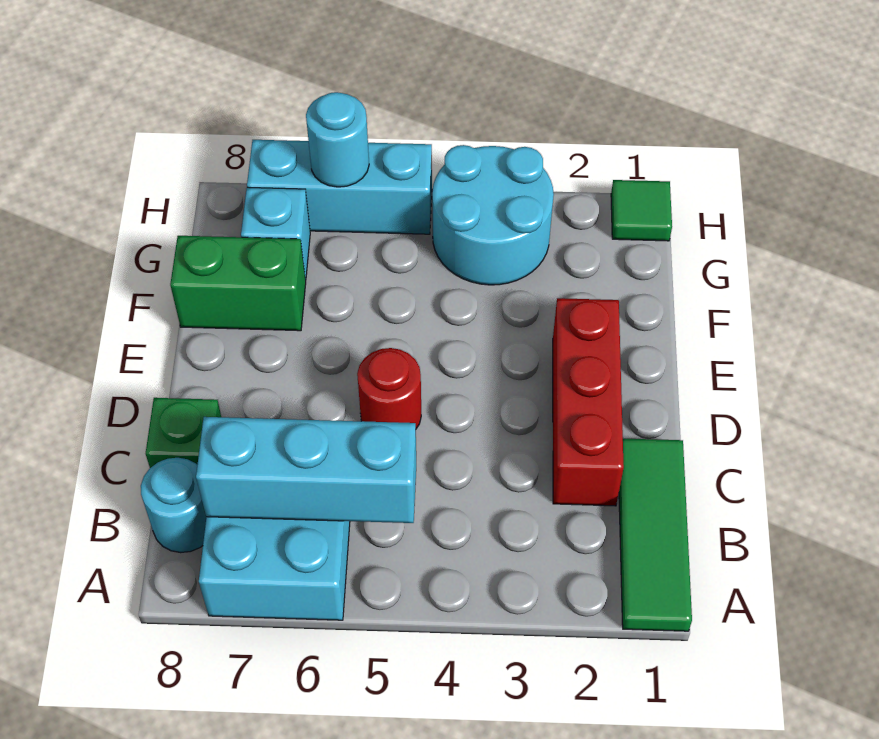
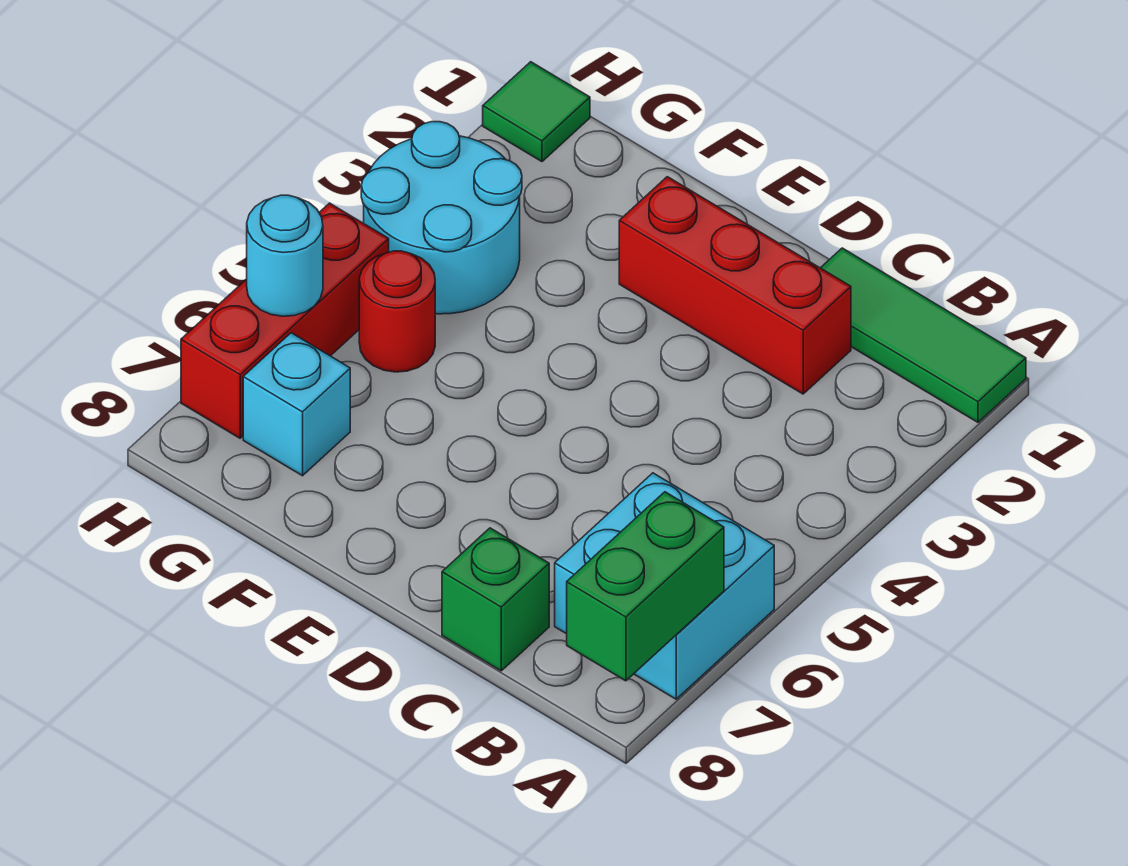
cyan 1x3 brick [196,417,416,523] -> none
cyan 1x1 round brick [141,458,206,553] -> none
red 1x1 round brick [357,348,421,429] -> red 1x1 round brick moved to [359,251,435,372]
green 1x2 brick [170,236,306,331] -> green 1x2 brick moved to [567,492,724,681]
cyan 1x3 brick [247,140,432,234] -> red 1x3 brick [181,203,389,438]

